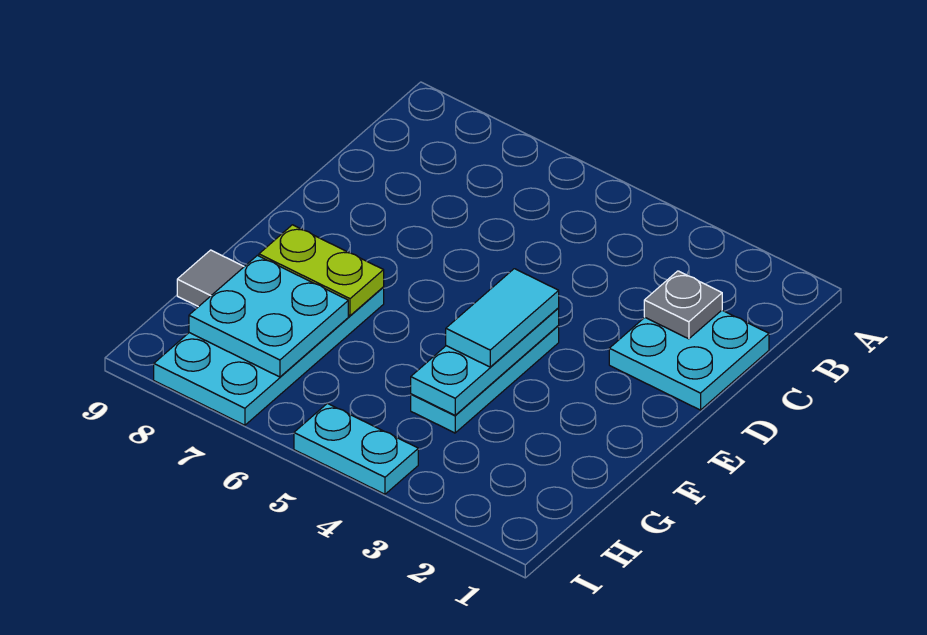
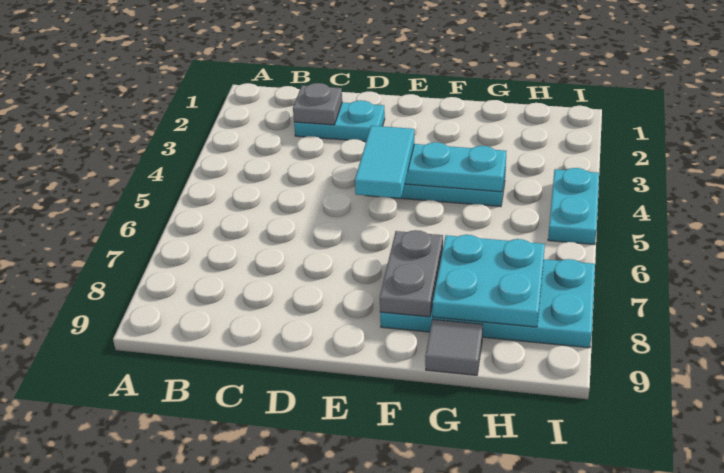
cyan 2x2 plate [609,310,769,410] -> cyan 1x2 plate [294,100,385,141]
cyan 1x2 tile [446,269,559,367] -> cyan 1x2 tile turned to [355,126,414,198]
lime 1x2 plate [259,225,384,316] -> grey 1x2 plate [380,230,443,317]

